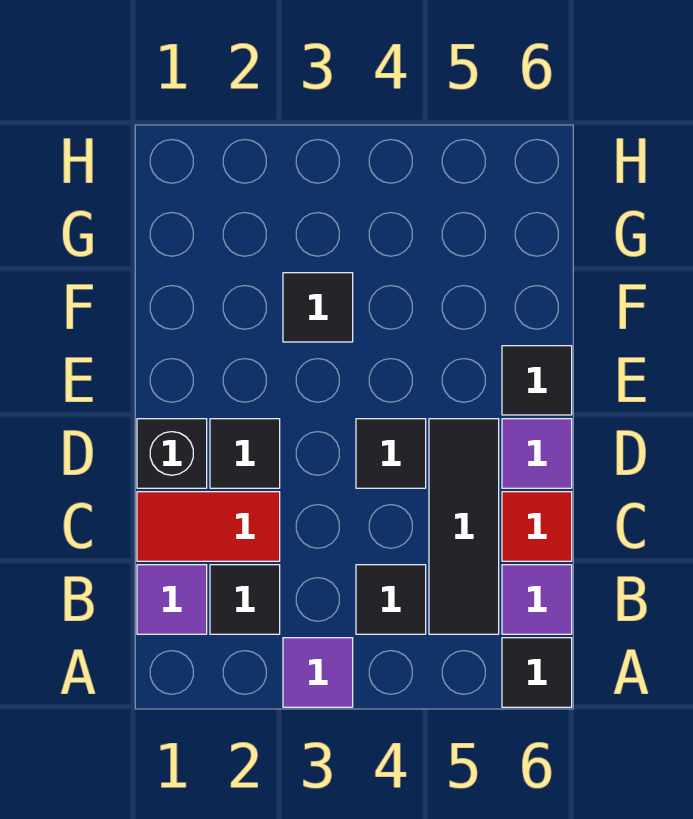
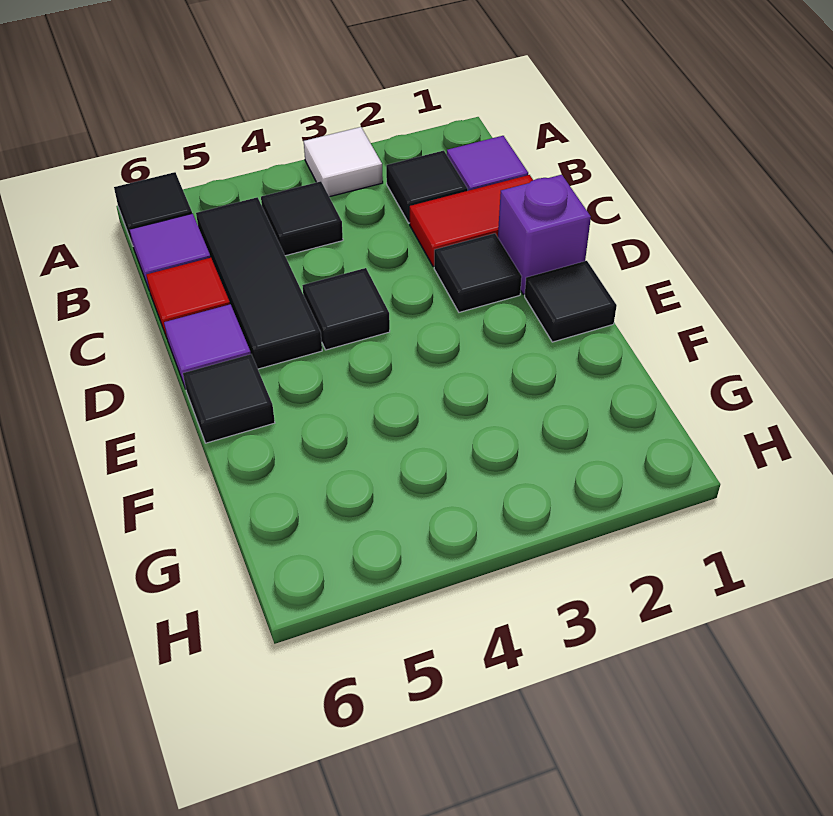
purple 1x1 tile [283,638,353,707] -> white 1x1 tile [304,127,383,197]
black 1x1 brick [137,419,207,488] -> purple 1x1 brick [498,175,591,294]
black 1x1 tile [283,273,353,342] -> black 1x1 tile moved to [525,261,617,342]

